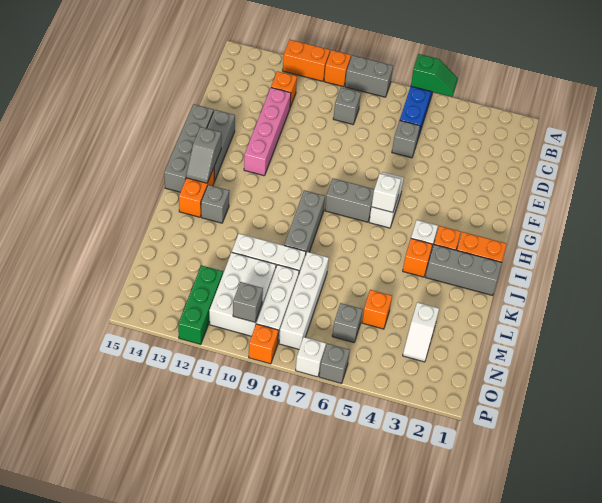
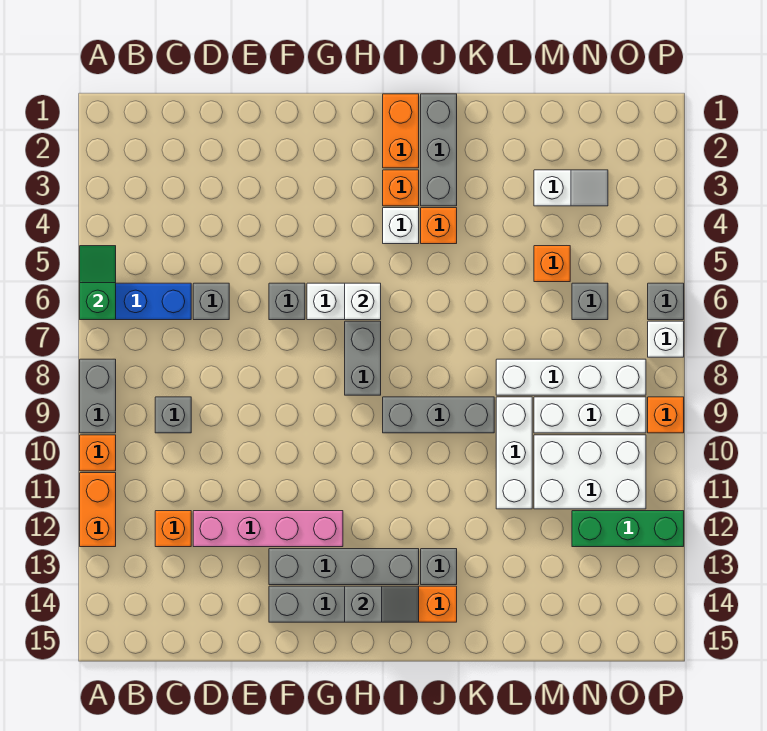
grey 1x4 brick [164,104,214,192] -> grey 1x4 brick moved to [269,549,419,585]
grey 1x1 brick [233,282,263,322] -> grey 1x1 brick moved to [269,283,305,320]

